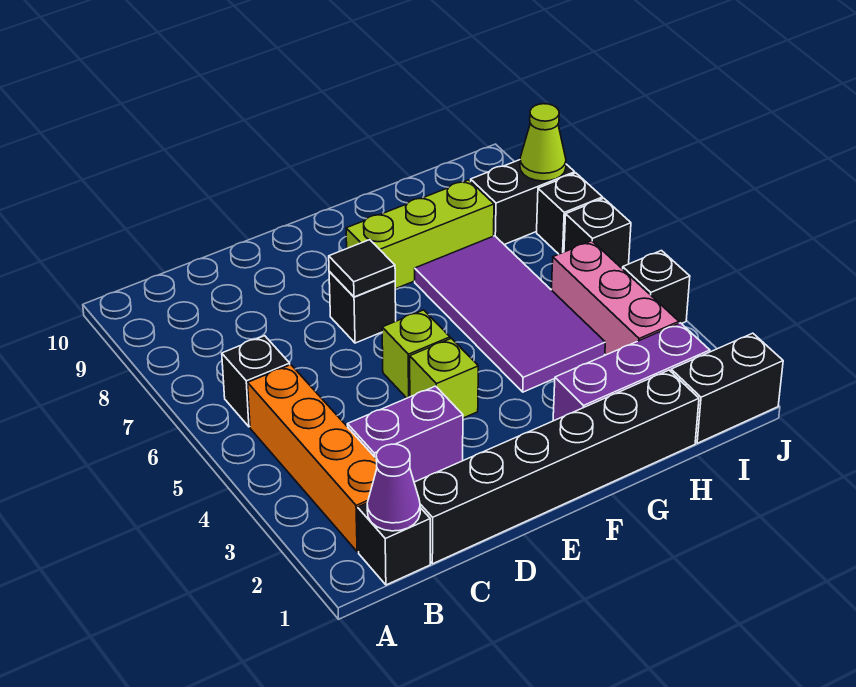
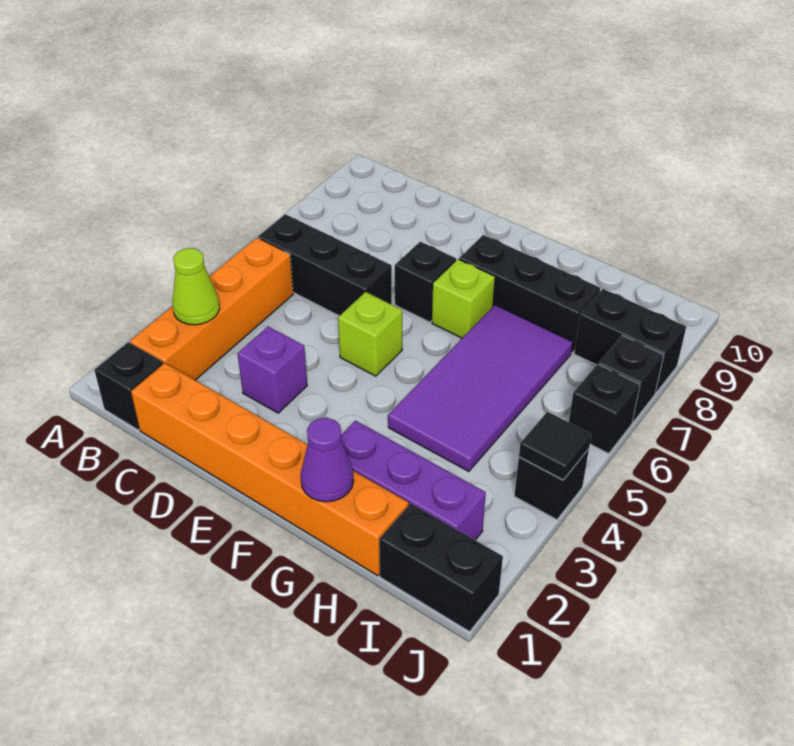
purple 1x1 cone [367,444,420,531] -> purple 1x1 cone moved to [301,418,354,502]
black 1x1 brick [222,336,290,427] -> black 1x3 brick [258,214,392,316]
black 1x6 brick [414,370,699,564] -> orange 1x6 brick [131,363,409,576]
purple 1x2 brick [347,386,463,482] -> purple 1x1 brick [238,327,307,413]
lime 1x1 brick [410,338,478,418] -> lime 1x1 brick moved to [432,259,495,338]
black 1x1 tile [329,240,395,297] -> black 1x1 tile moved to [519,412,592,480]
lime 1x3 brick [346,180,494,289] -> black 1x3 brick [459,235,601,353]
pink 1x3 brick [552,241,679,355] -> none
lime 1x1 cone [520,104,566,181] -> lime 1x1 cone moved to [172,248,220,325]

